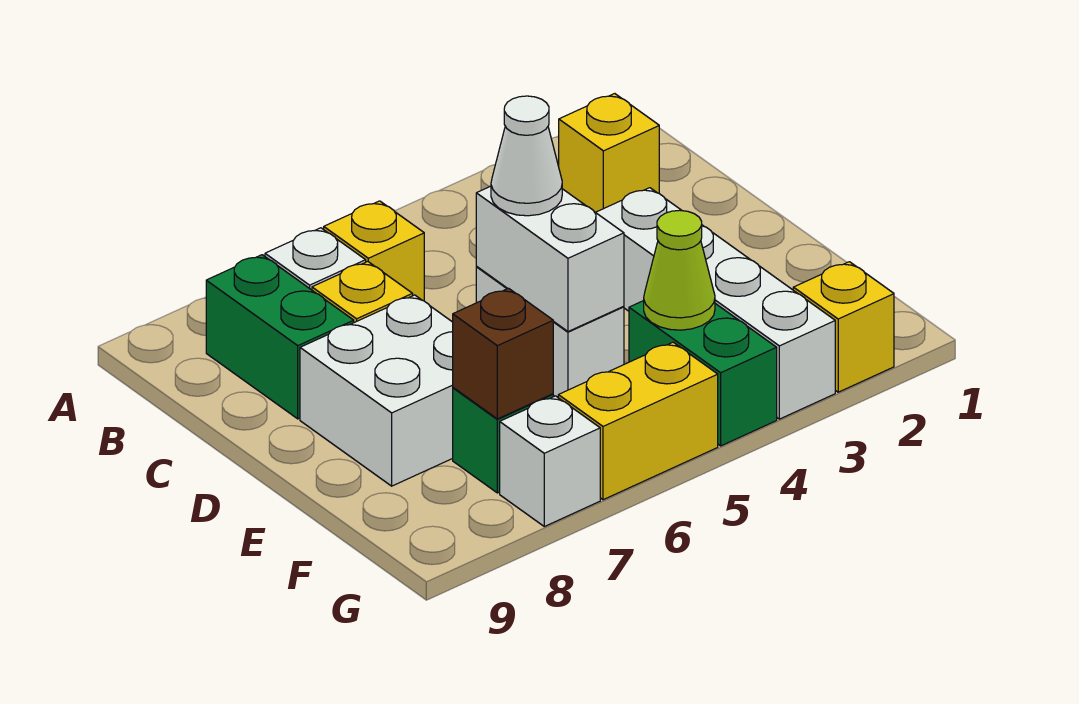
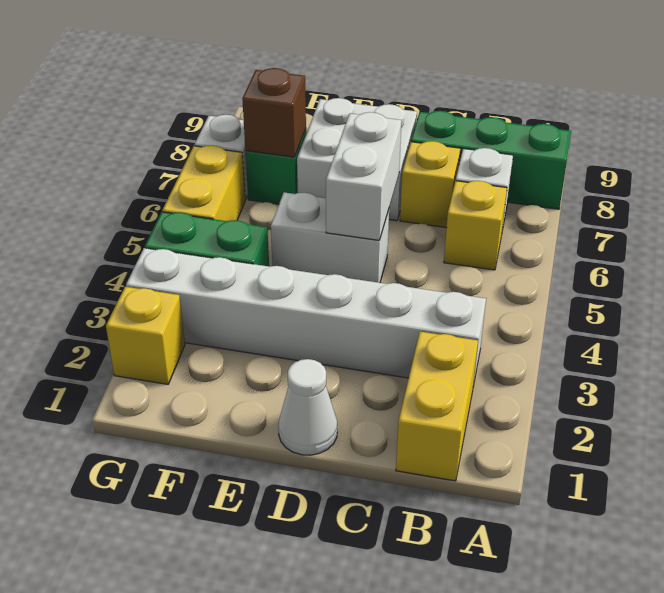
yellow 1x1 brick [559,94,659,212] -> yellow 1x2 brick [396,332,478,481]
green 1x2 brick [206,255,354,419] -> green 1x3 brick [411,111,571,209]
white 1x4 brick [596,188,835,419] -> white 1x6 brick [126,248,486,386]
white 1x2 brick [476,186,624,331] -> white 1x2 brick turned to [326,112,402,240]
white 1x1 cone [491,96,562,216] -> white 1x1 cone moved to [278,359,337,455]
lime 1x1 cone [644,210,715,330] -> none

